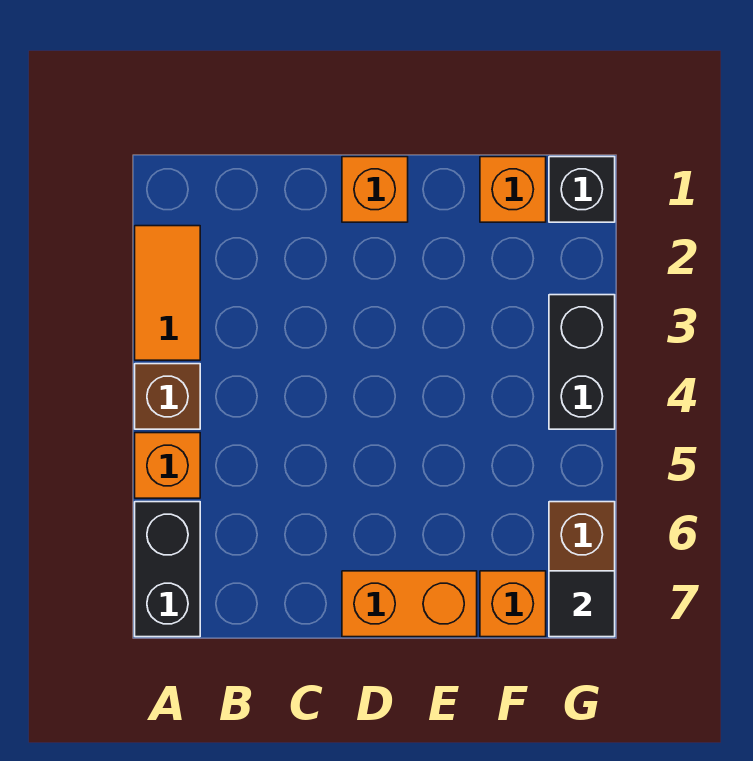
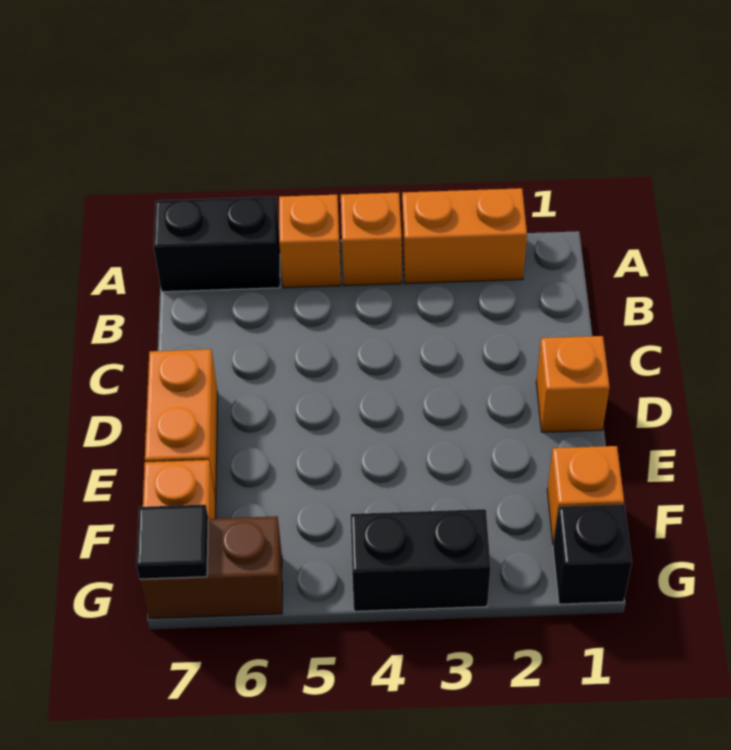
orange 1x2 tile [135,226,200,360] -> orange 1x2 brick [402,188,527,284]
brown 1x1 brick [135,364,200,429] -> orange 1x1 brick [341,193,402,286]

